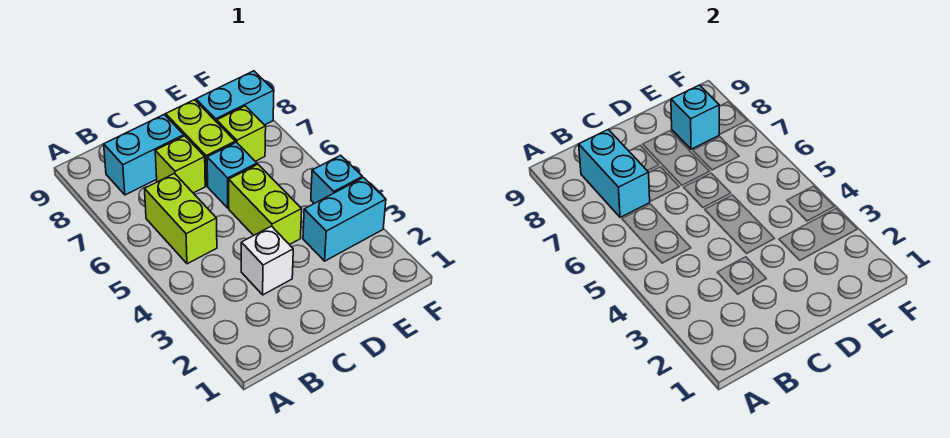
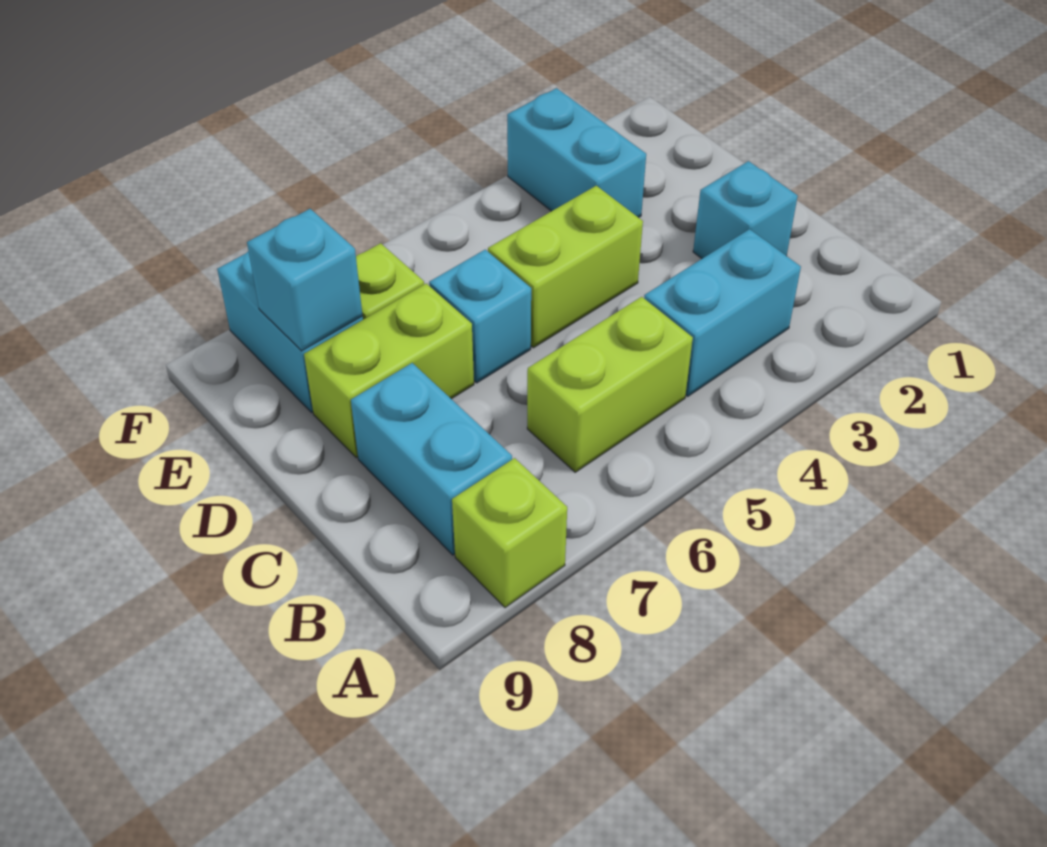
cyan 1x2 brick [579,129,650,217] -> cyan 1x2 brick moved to [644,229,801,396]
white 1x1 brick [241,226,293,295] -> none
lime 1x1 brick [155,136,205,193] -> lime 1x1 brick moved to [452,458,567,608]
cyan 1x1 brick [311,155,362,203] -> cyan 1x1 brick moved to [693,161,798,258]

